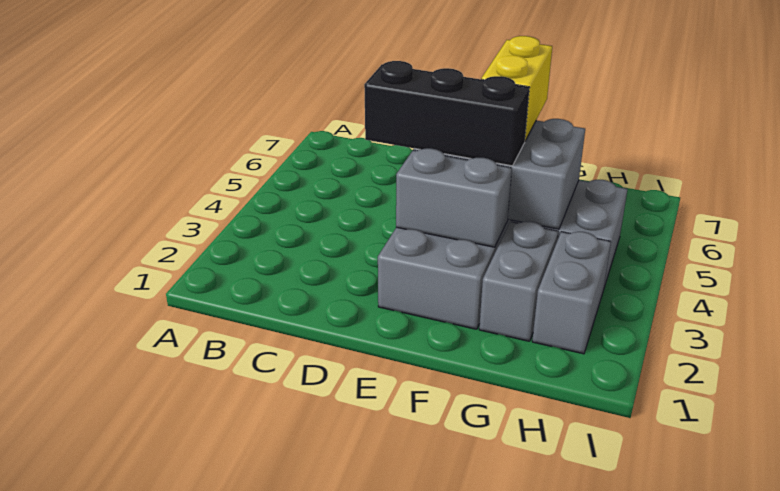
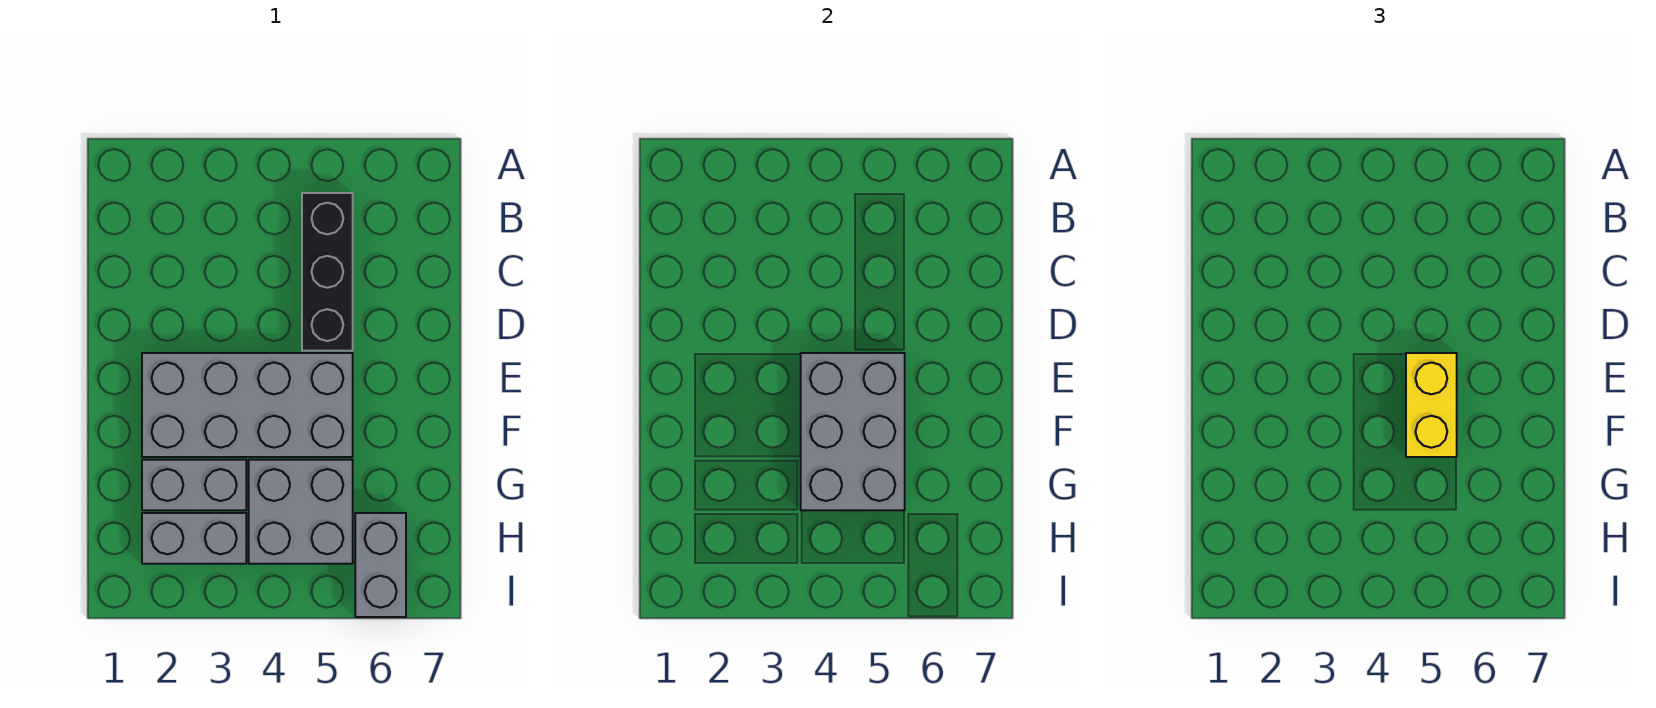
black 1x3 brick [364,61,530,166] -> black 1x3 brick moved to [302,193,353,351]
grey 1x2 brick [396,148,512,247] -> grey 1x2 brick moved to [355,513,406,617]
yellow 1x2 brick [481,36,552,141] -> yellow 1x2 brick turned to [1406,353,1457,457]

